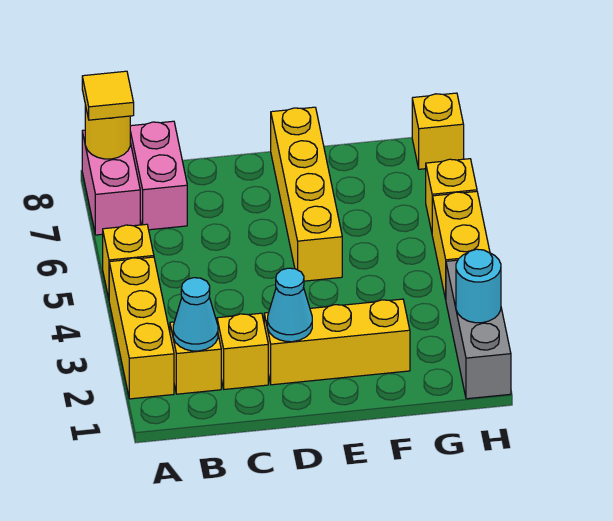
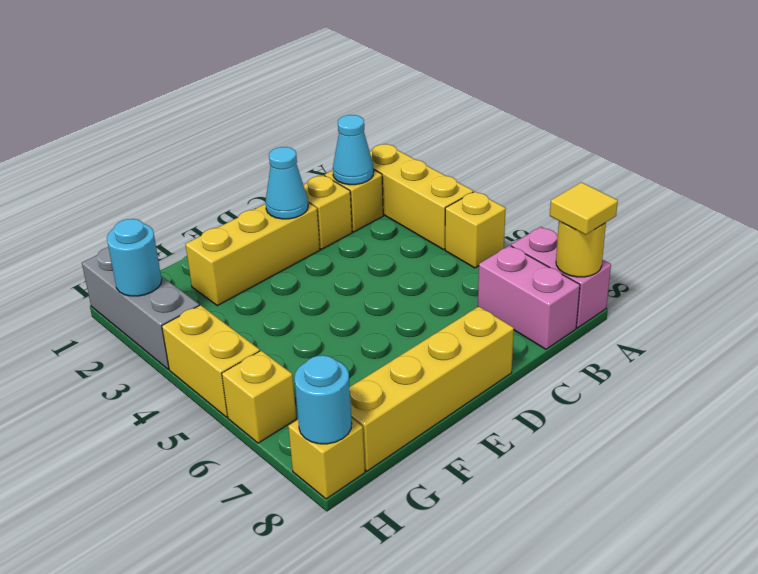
yellow 1x4 brick [271,107,342,281] -> yellow 1x4 brick turned to [350,306,514,471]
none -> cyan 1x1 round brick [294,355,352,444]

